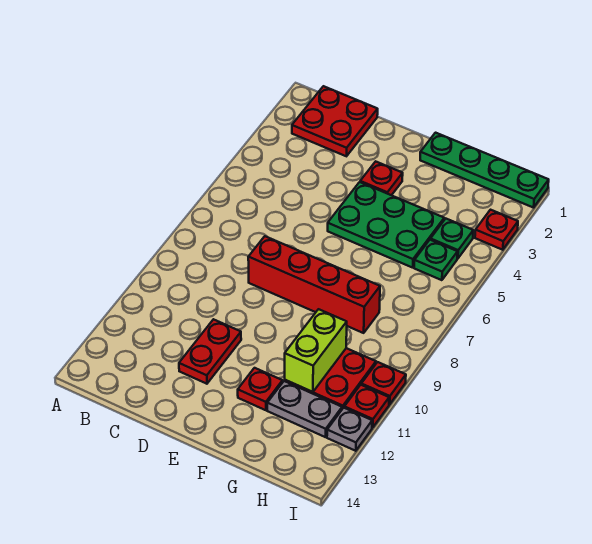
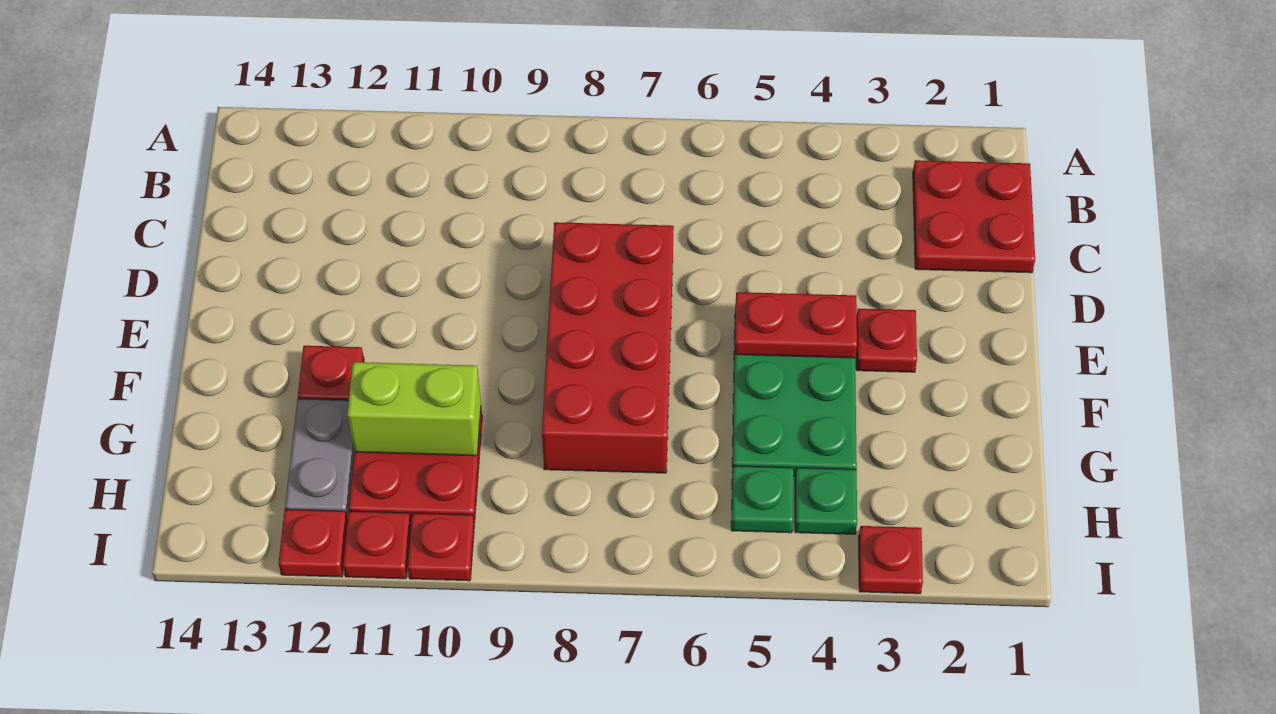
red 1x4 brick [248,236,380,333] -> red 2x4 brick [542,222,674,473]
red 1x2 plate [179,319,241,384] -> red 1x2 plate moved to [735,292,857,358]
green 1x4 plate [420,133,549,208] -> none
grey 1x1 plate [327,408,372,451] -> red 1x1 plate [278,509,347,577]

